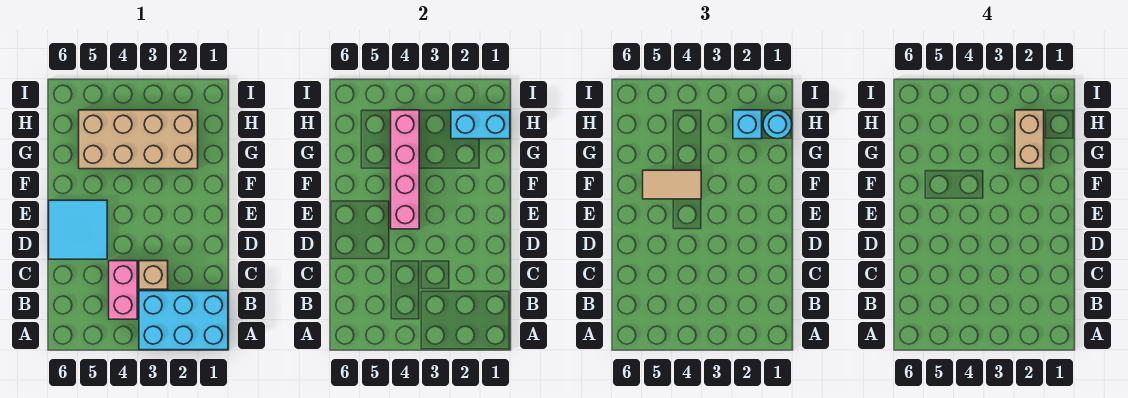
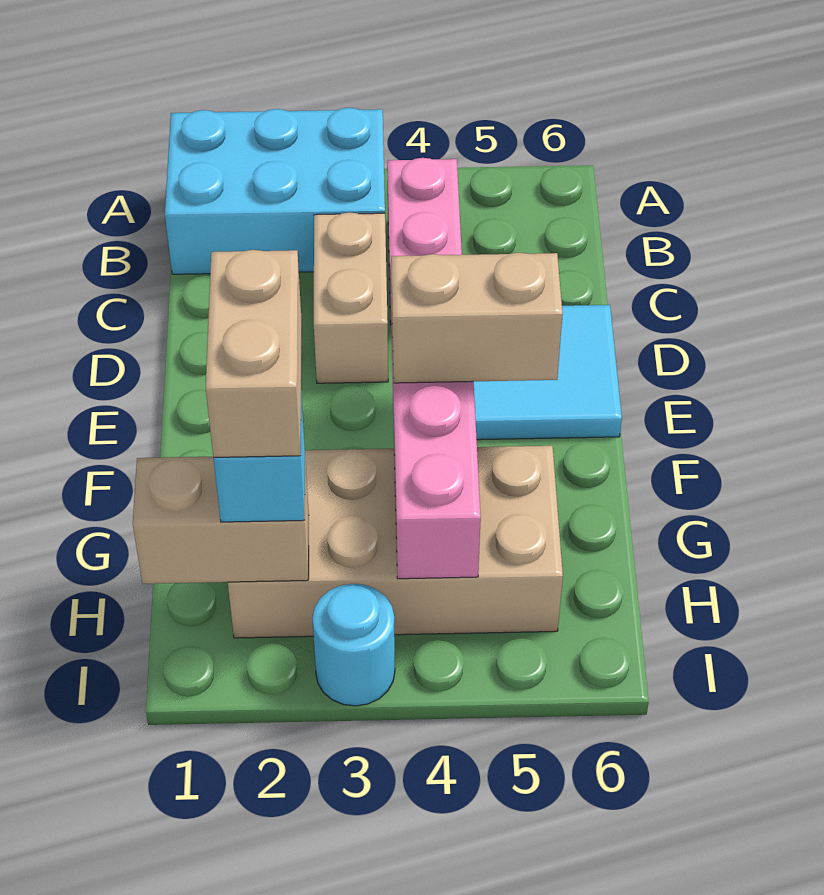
tan 1x1 brick [139,261,168,289] -> tan 1x2 brick [314,212,388,383]
tan 1x2 tile [643,170,701,199] -> tan 1x2 brick [391,253,563,383]
cyan 1x2 brick [451,110,510,139] -> tan 1x2 brick [133,457,309,584]
cyan 1x1 round brick [763,110,792,139] -> cyan 1x1 round brick moved to [312,584,395,706]

